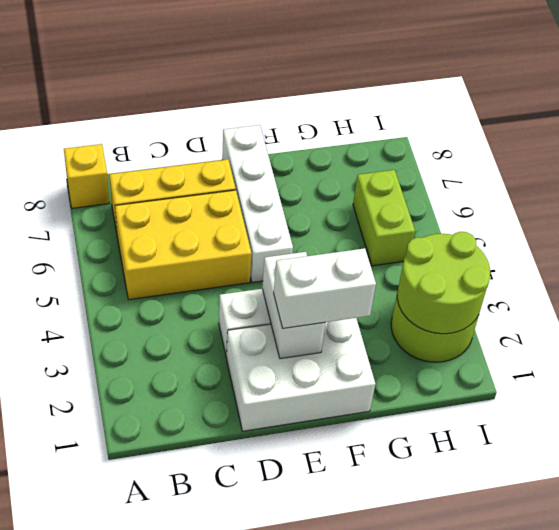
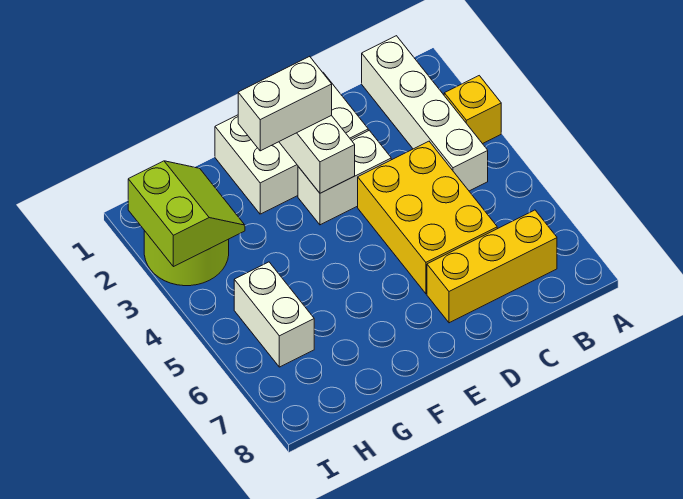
yellow 1x1 brick [64,144,109,208] -> yellow 1x1 brick moved to [444,76,501,144]
yellow 2x3 brick [115,190,252,300] -> yellow 2x3 brick turned to [358,141,497,294]
white 1x4 brick [222,125,293,282] -> white 1x4 brick moved to [362,36,488,191]
lime 2x2 round brick [397,232,490,334] -> lime 2x2 slope [128,161,245,267]
lime 1x2 brick [353,170,415,266] -> white 1x2 brick [234,262,314,367]

